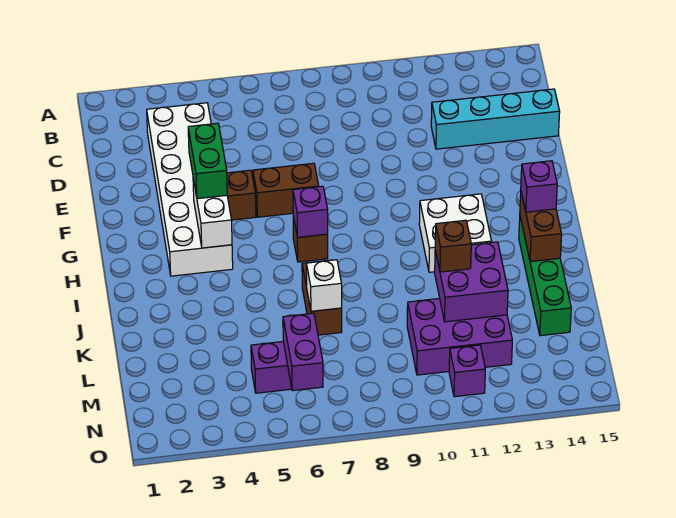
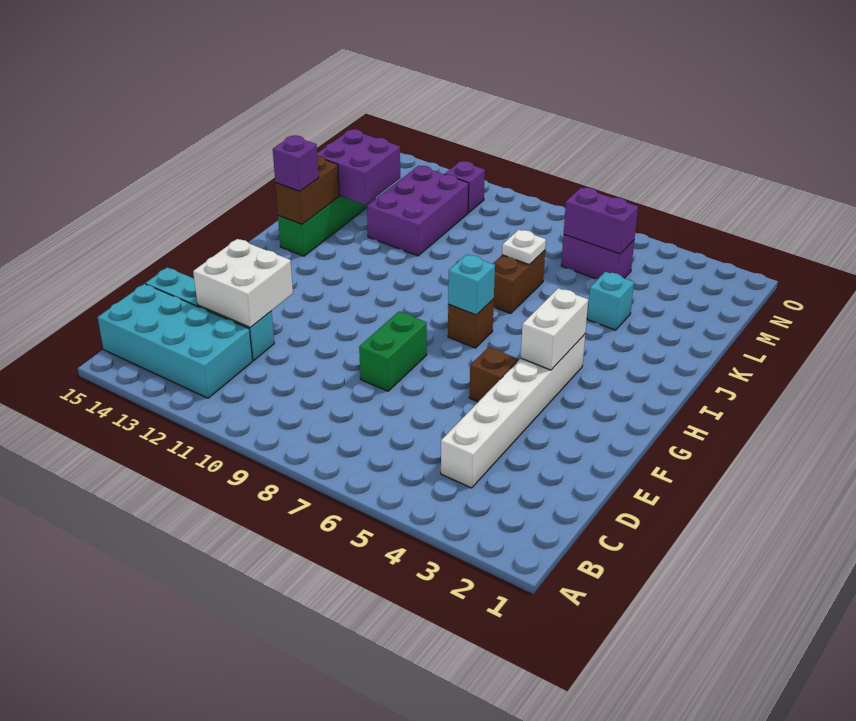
none -> cyan 2x4 brick [98,284,253,398]
white 2x6 brick [147,103,233,276] -> white 1x6 brick [441,334,585,488]
green 1x2 brick [188,123,227,199] -> green 1x2 brick moved to [359,311,427,391]
brown 1x2 brick [253,163,319,217] -> none
purple 1x1 brick [293,186,328,237] -> cyan 1x1 brick [448,254,495,315]
white 2x2 brick [419,194,492,272] -> white 2x2 brick moved to [193,239,293,328]
none -> cyan 1x1 brick [587,272,634,330]
white 1x1 brick [306,260,342,311] -> white 1x1 plate [502,230,546,265]
purple 2x2 brick [435,242,508,322] -> purple 2x2 brick moved to [317,129,400,205]
brown 1x1 brick [435,220,471,272] -> none
purple 2x3 brick [407,298,512,375] -> purple 2x3 brick turned to [367,166,469,256]
purple 1x2 brick [283,313,323,391] -> purple 1x2 brick turned to [564,188,638,254]

